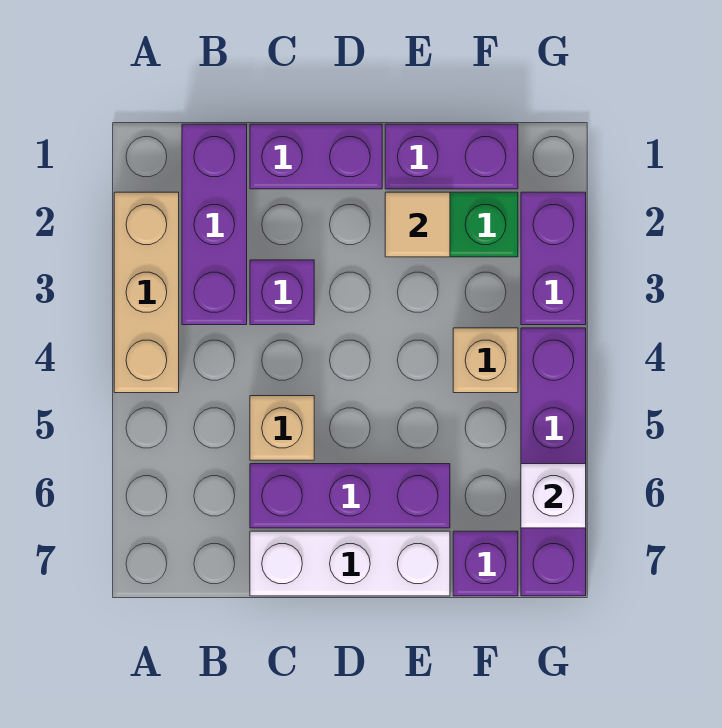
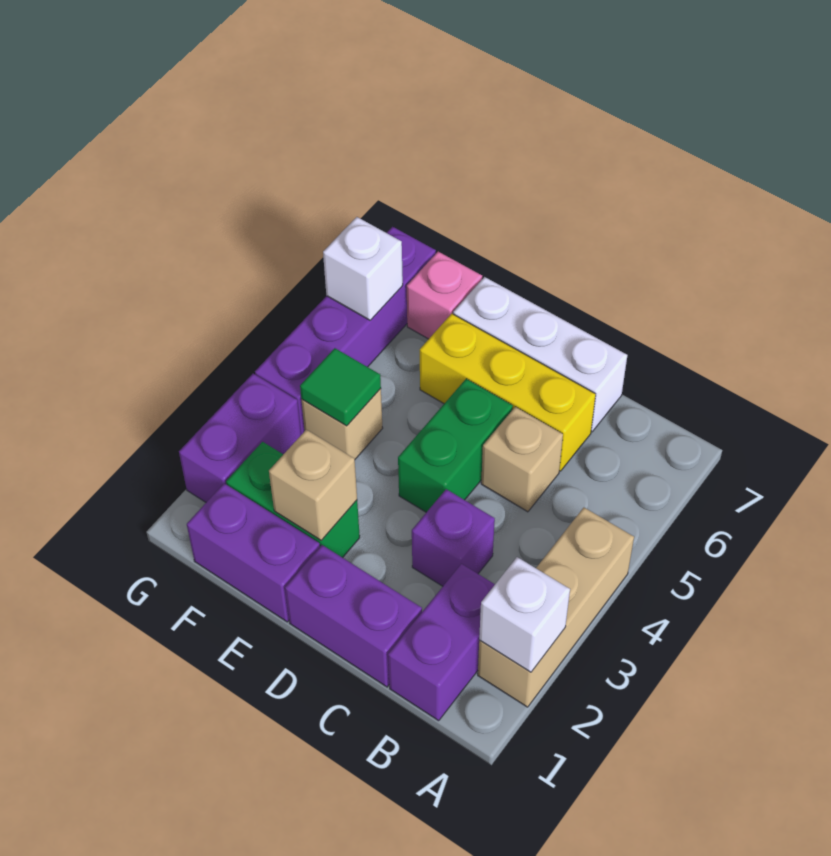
none -> white 1x1 brick [479,557,570,672]
purple 1x3 brick [182,124,247,325] -> purple 1x2 brick [388,564,495,721]
purple 1x3 brick [250,464,450,528] -> yellow 1x3 brick [420,314,596,471]
none -> green 1x2 brick [398,379,513,512]
tan 1x1 tile [385,192,450,257] -> tan 1x1 brick [269,430,357,540]
none -> green 1x1 tile [300,348,381,426]
purple 1x1 brick [453,531,518,596] -> pink 1x1 brick [407,252,482,339]

